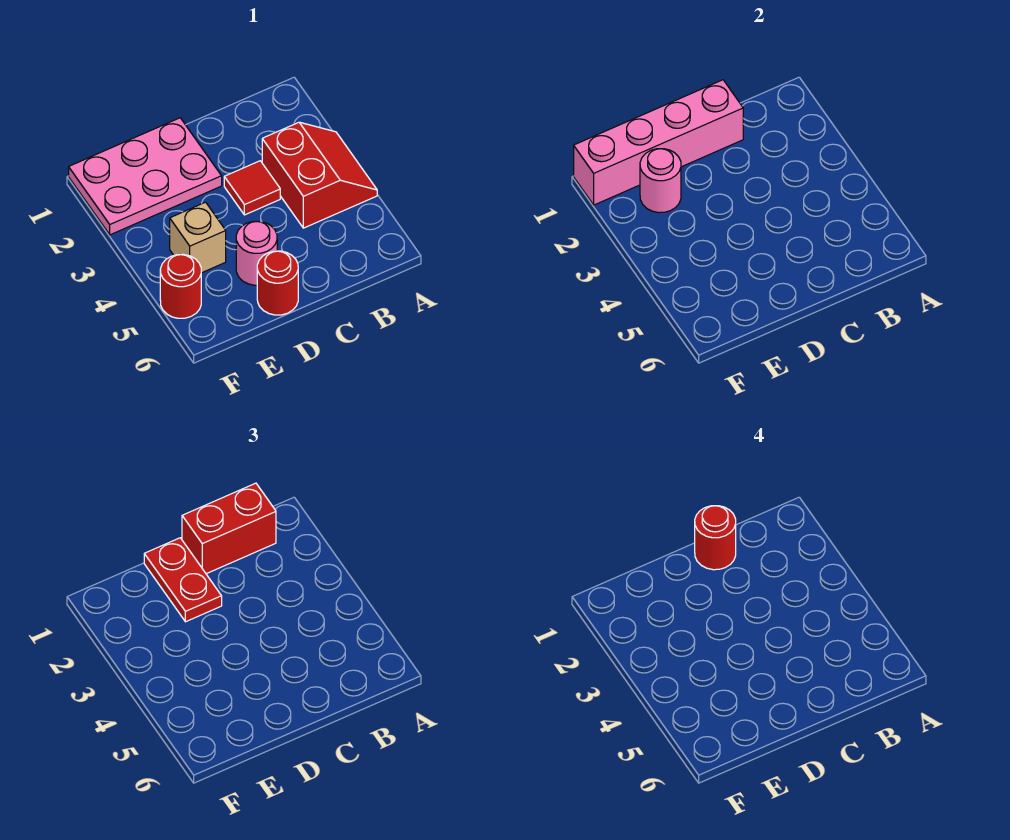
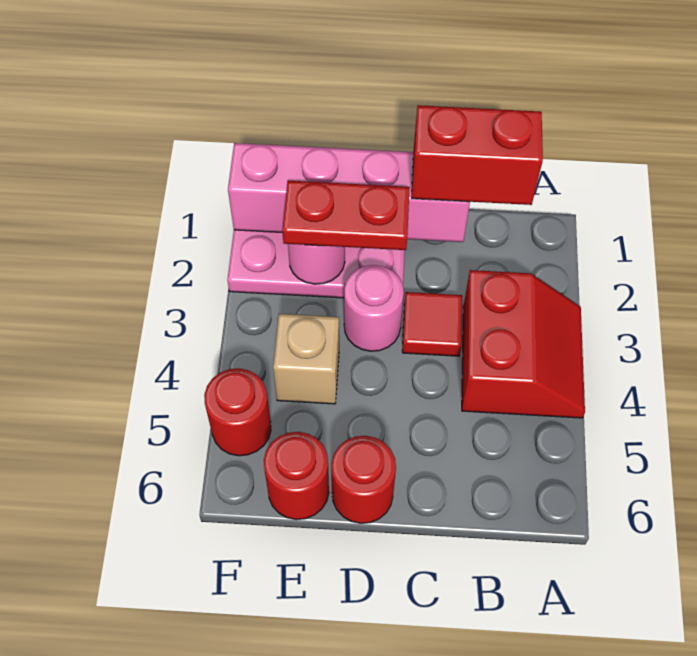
red 1x1 round brick [695,506,736,570] -> red 1x1 round brick moved to [264,432,329,520]
red 1x2 plate [144,538,222,622] -> red 1x2 plate turned to [282,181,410,250]
pink 1x1 round brick [236,221,277,285] -> pink 1x1 round brick moved to [344,265,404,351]

